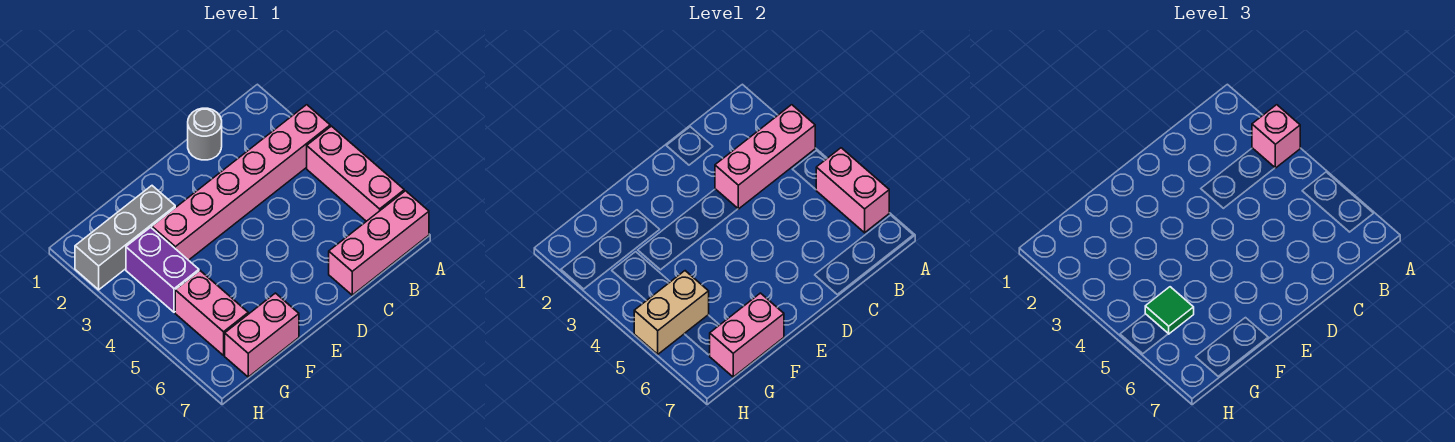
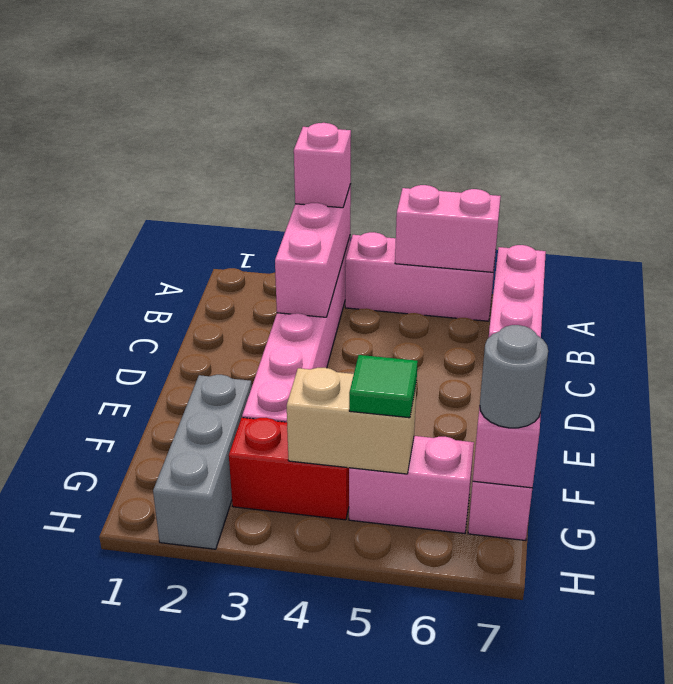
grey 1x1 round brick [188,108,222,160] -> grey 1x1 round brick moved to [480,325,548,428]
purple 1x2 brick [126,227,199,312] -> red 1x2 brick [229,418,349,520]
tan 1x2 brick [634,271,709,354] -> tan 1x2 brick turned to [287,368,417,474]

